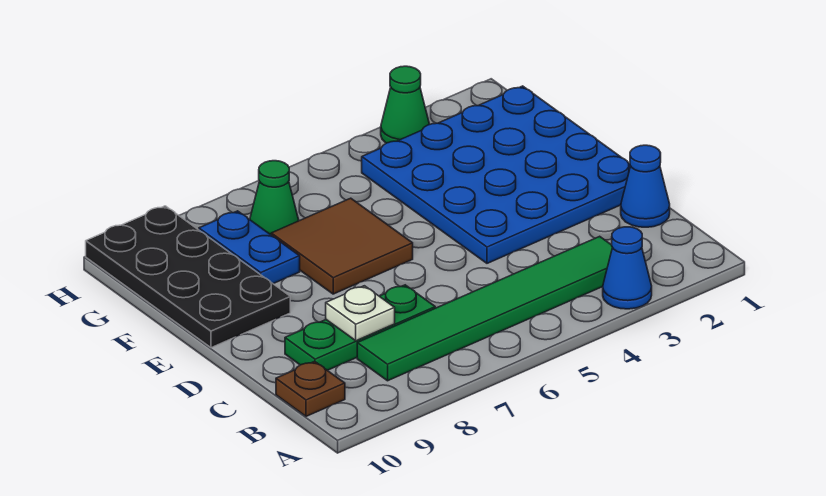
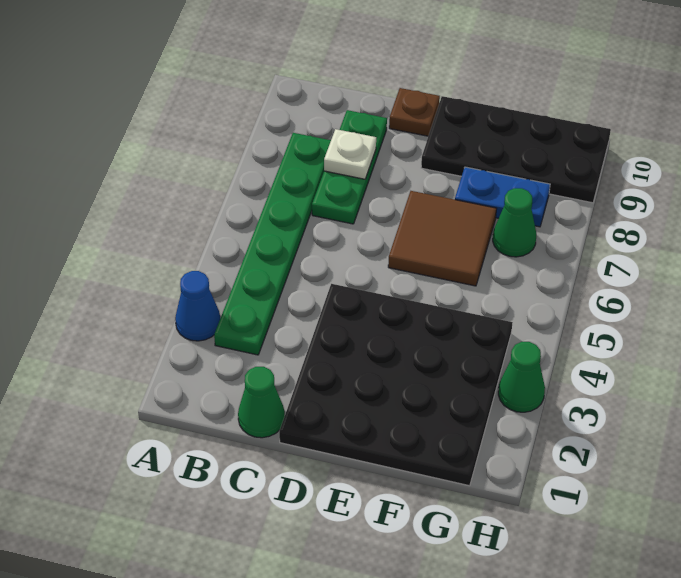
green 1x6 tile [357,236,612,381] -> green 1x6 plate [214,133,331,355]
brown 1x1 plate [276,361,345,416] -> brown 1x1 plate moved to [389,88,440,136]
blue 1x1 cone [621,145,670,227] -> green 1x1 cone [238,367,285,438]
blue 4x4 plate [362,86,630,263] -> black 4x4 plate [279,284,513,486]

